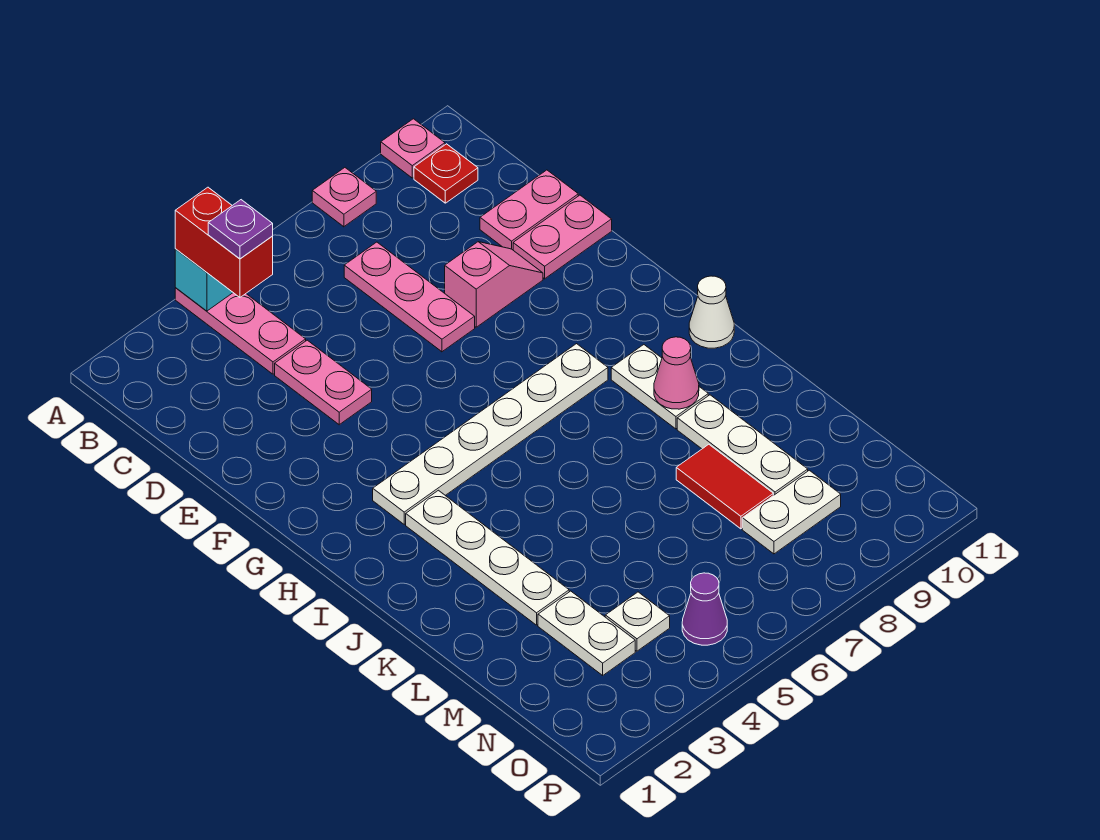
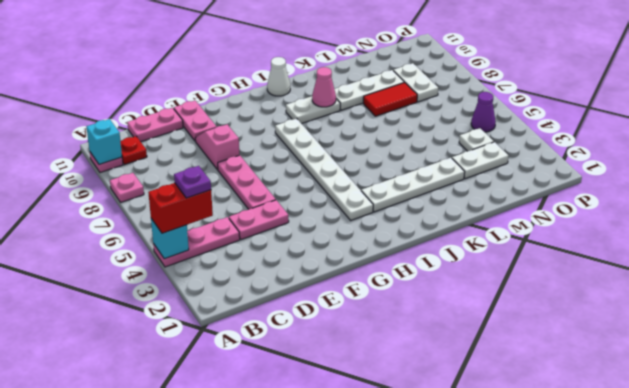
none -> cyan 1x1 brick [87,119,122,165]
pink 1x3 plate [344,242,475,352] -> pink 1x3 plate turned to [218,155,276,209]
pink 1x2 plate [480,170,578,250] -> pink 1x2 plate turned to [127,108,183,142]

